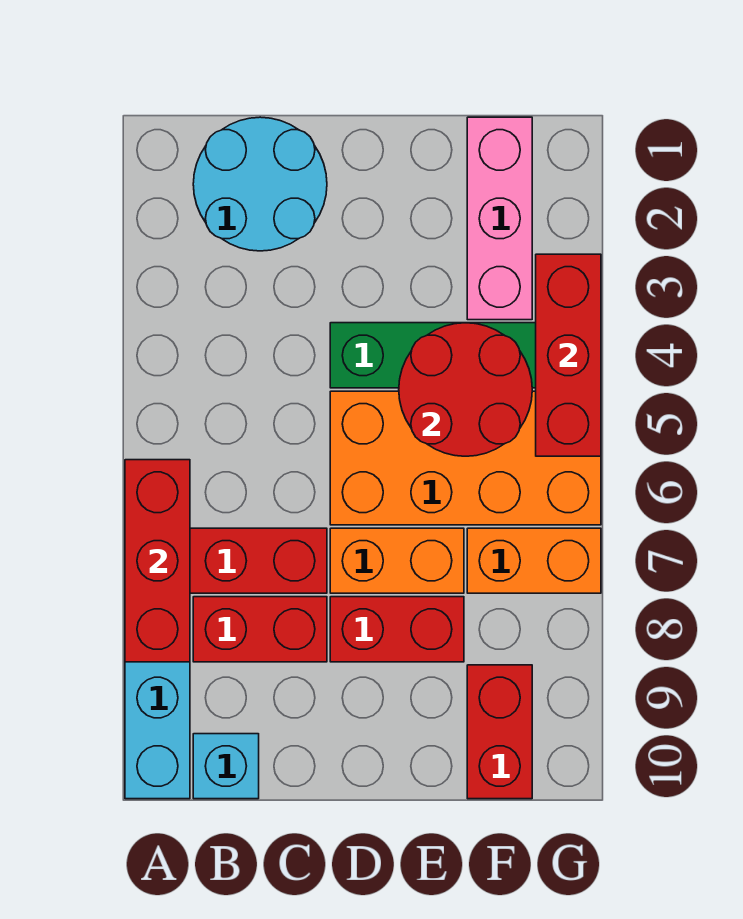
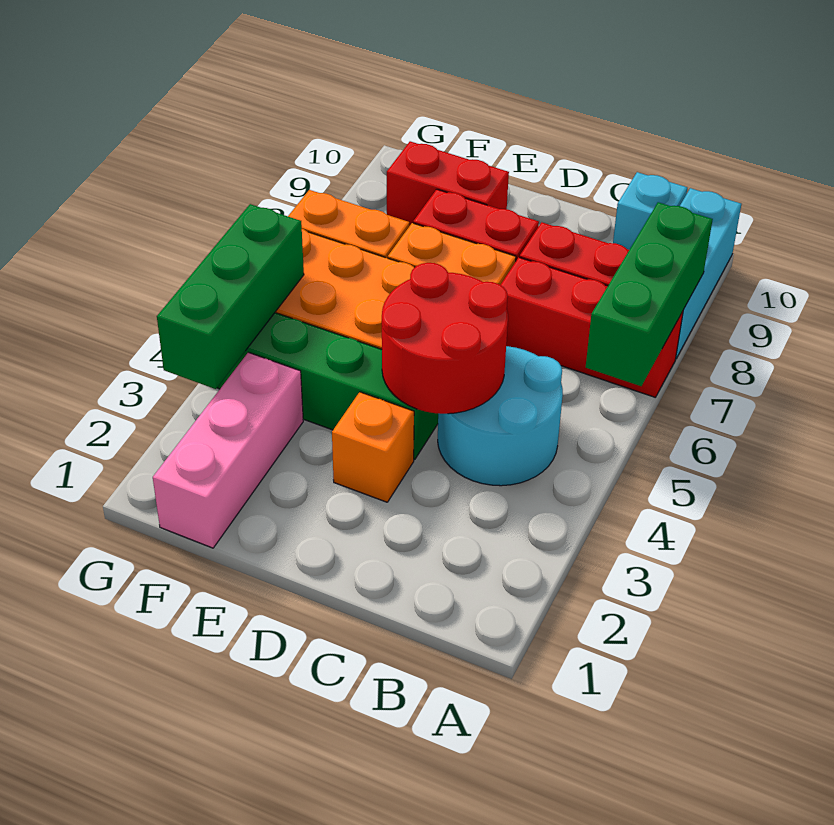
red 1x3 brick [125,460,190,662] -> green 1x3 brick [586,202,713,386]
cyan 2x2 round brick [193,117,327,251] -> cyan 2x2 round brick moved to [438,346,563,486]
none -> orange 1x1 brick [332,392,414,502]
red 2x2 round brick [399,323,532,456] -> red 2x2 round brick moved to [382,263,508,414]
red 1x2 brick [467,665,532,799] -> red 1x2 brick turned to [387,141,509,226]
red 1x3 brick [536,254,601,456] -> green 1x3 brick [157,204,304,389]

